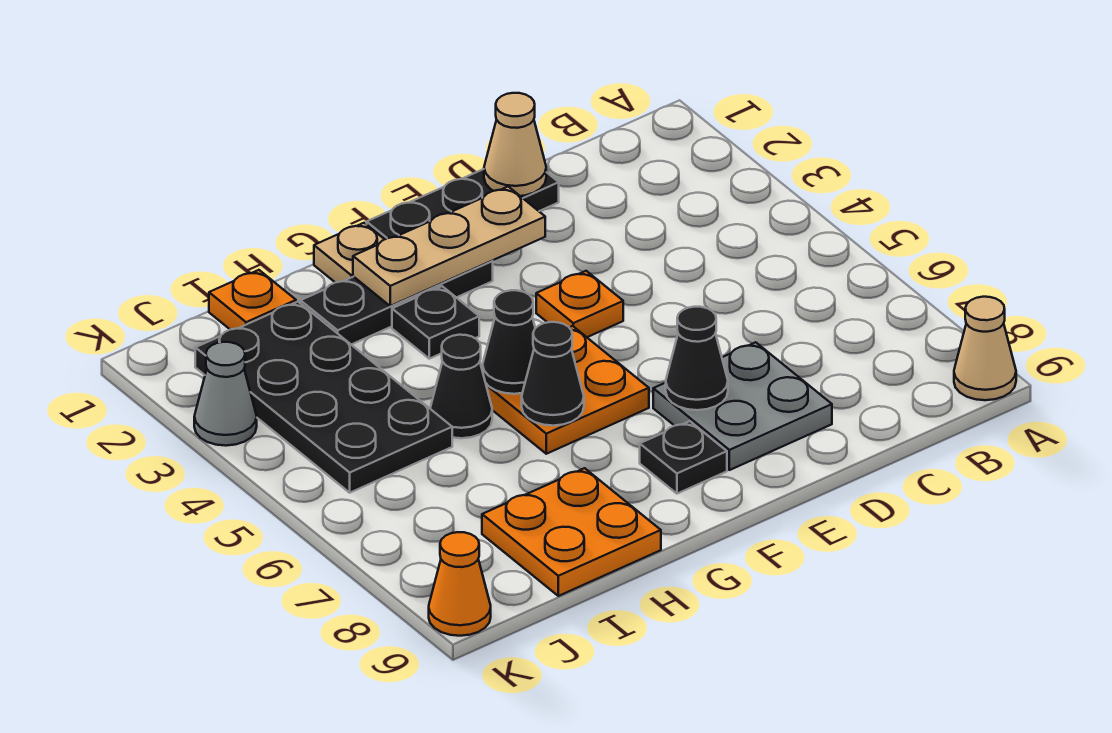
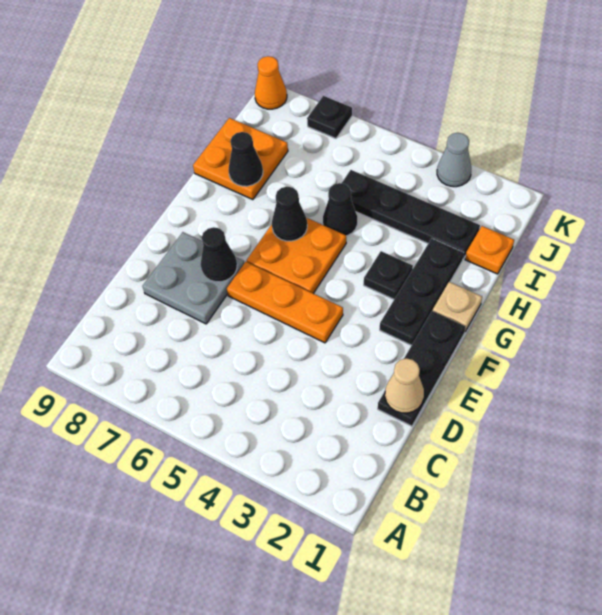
tan 1x1 cone [954,297,1016,400] -> none
tan 1x3 plate [353,187,545,306] -> none
orange 1x1 plate [536,271,623,337] -> orange 1x3 plate [227,262,343,343]
black 1x1 plate [640,421,727,494] -> black 1x1 plate moved to [307,96,352,138]
black 1x1 cone [483,290,535,394] -> black 1x1 cone moved to [229,132,263,186]
black 2x4 plate [195,302,452,493] -> black 1x4 plate [342,170,480,259]

